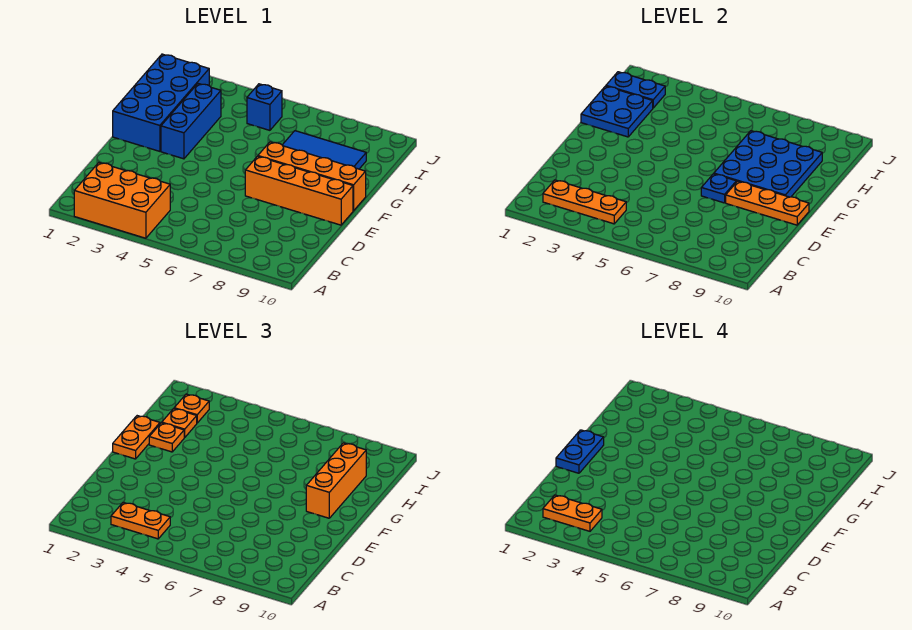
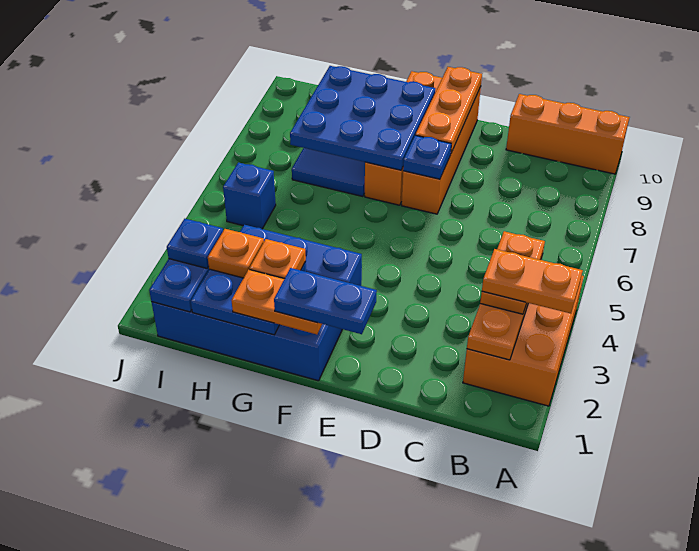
orange 1x2 plate [543,495,602,531] -> orange 1x2 plate turned to [482,249,583,313]
orange 1x3 brick [306,443,366,518] -> orange 1x3 brick moved to [506,94,629,174]
orange 1x1 plate [174,394,209,423] -> blue 1x1 plate [167,219,223,268]

